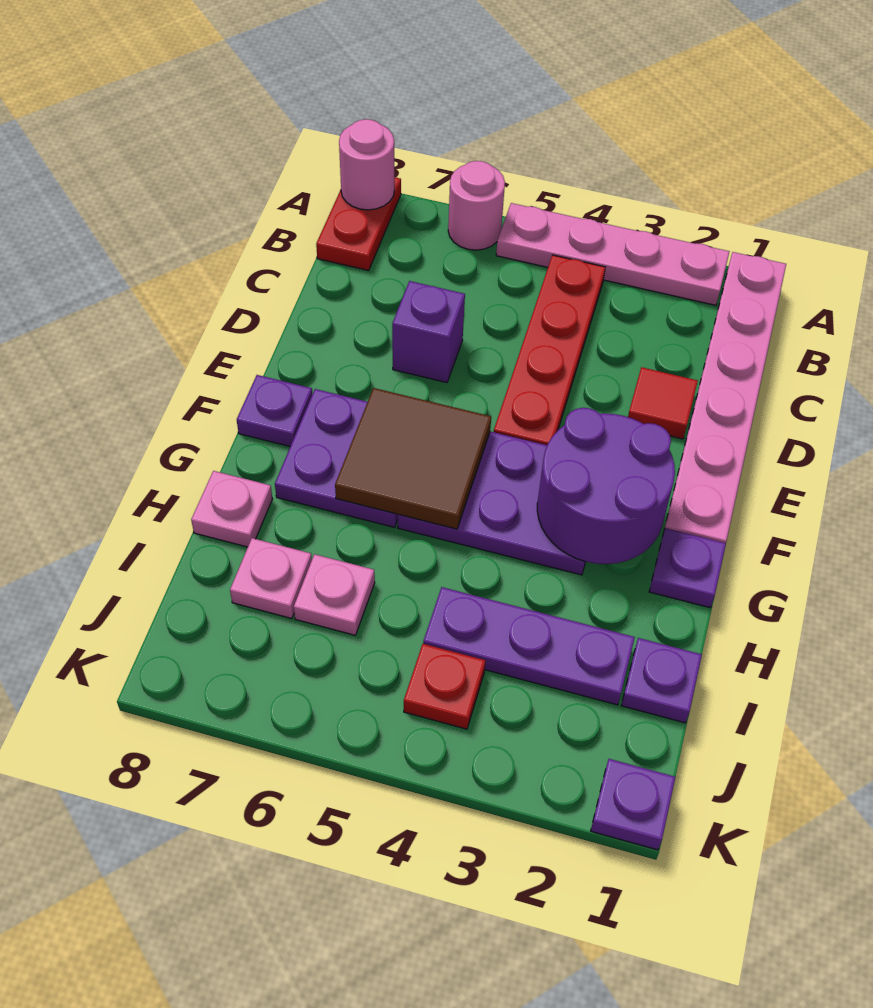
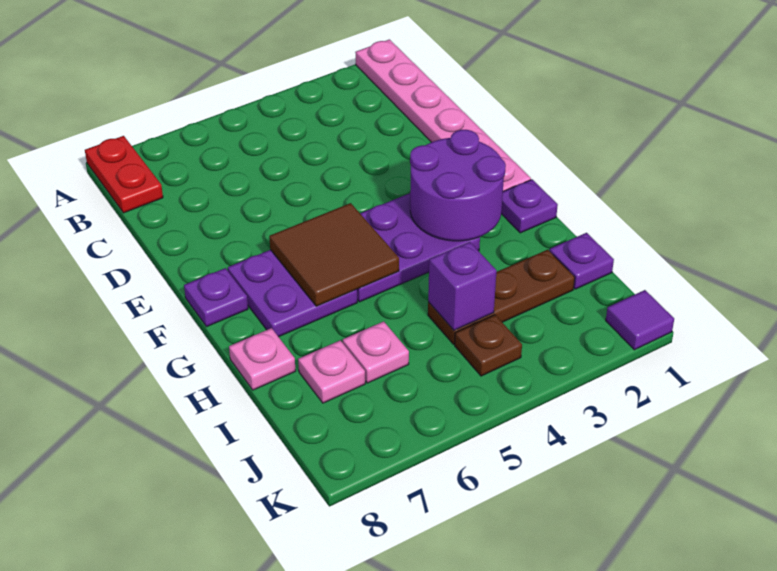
pink 1x4 plate [496,203,730,305] -> none
pink 1x1 round brick [448,161,505,250] -> none
pink 1x1 round brick [339,119,394,210] -> none
red 1x4 plate [494,255,605,445] -> none
red 1x1 tile [628,367,698,439] -> none
purple 1x1 brick [392,281,465,383] -> purple 1x1 brick moved to [428,242,497,331]
purple 1x3 plate [423,587,635,705] -> brown 1x3 plate [428,250,575,344]
red 1x1 plate [404,644,485,729] -> brown 1x1 plate [455,315,522,376]
purple 1x1 plate [591,759,675,850] -> purple 1x1 tile [606,290,674,350]

